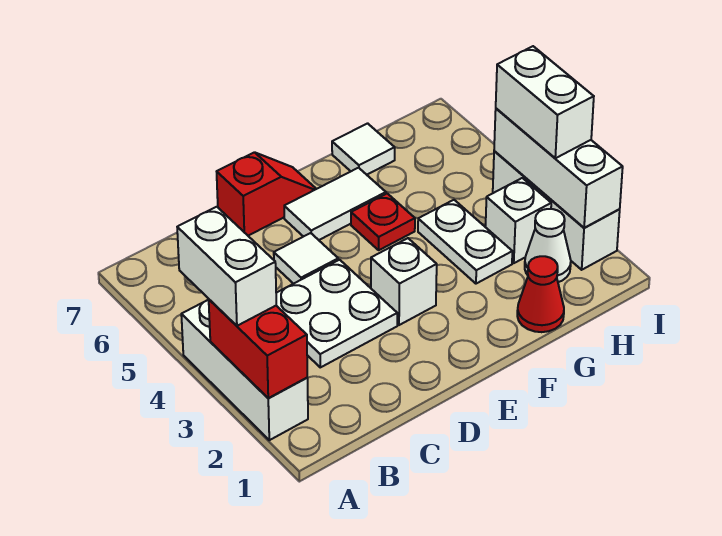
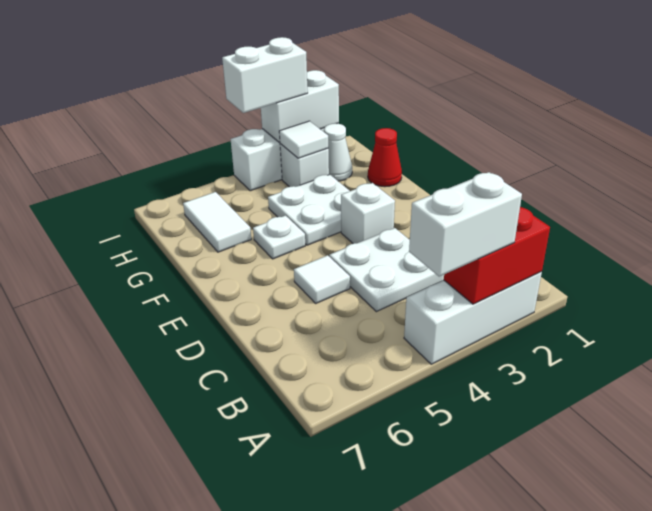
red 1x2 slope [217,152,316,236] -> none
white 1x2 tile [284,168,386,240] -> white 1x2 tile moved to [183,192,251,252]
red 1x1 plate [351,193,415,250] -> white 1x1 plate [253,216,305,259]
white 1x2 plate [418,200,512,284] -> white 2x2 plate [268,175,349,245]
white 1x1 tile [332,123,395,175] -> white 1x1 tile moved to [279,121,328,158]
white 1x3 brick [494,109,623,228] -> white 1x2 brick [261,70,339,143]

